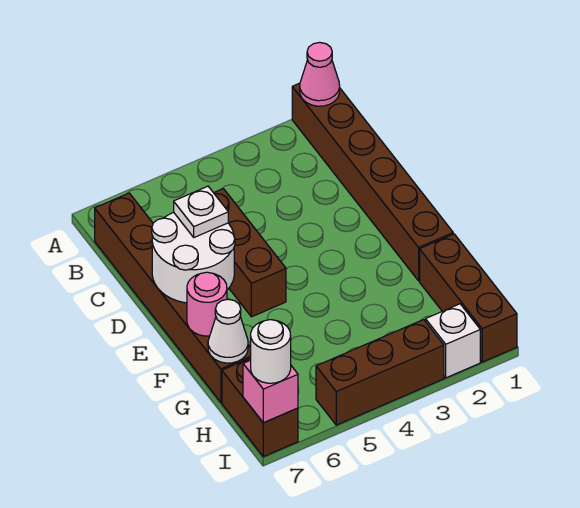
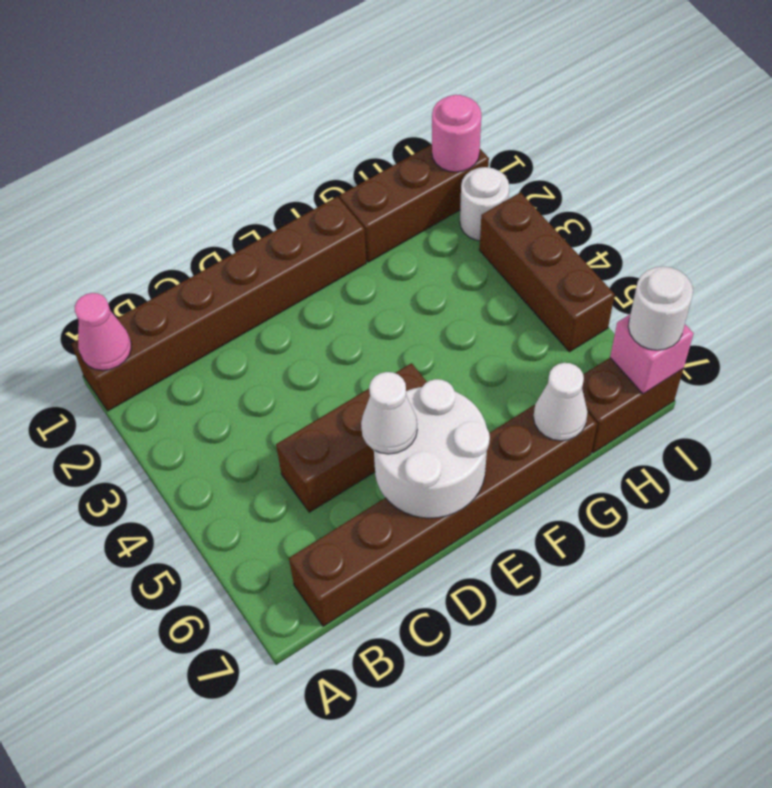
white 1x1 plate [174,186,228,237] -> white 1x1 cone [361,372,417,454]
pink 1x1 round brick [187,272,227,336] -> pink 1x1 round brick moved to [432,95,481,172]
white 1x1 brick [426,304,480,378] -> white 1x1 round brick [460,167,509,241]

